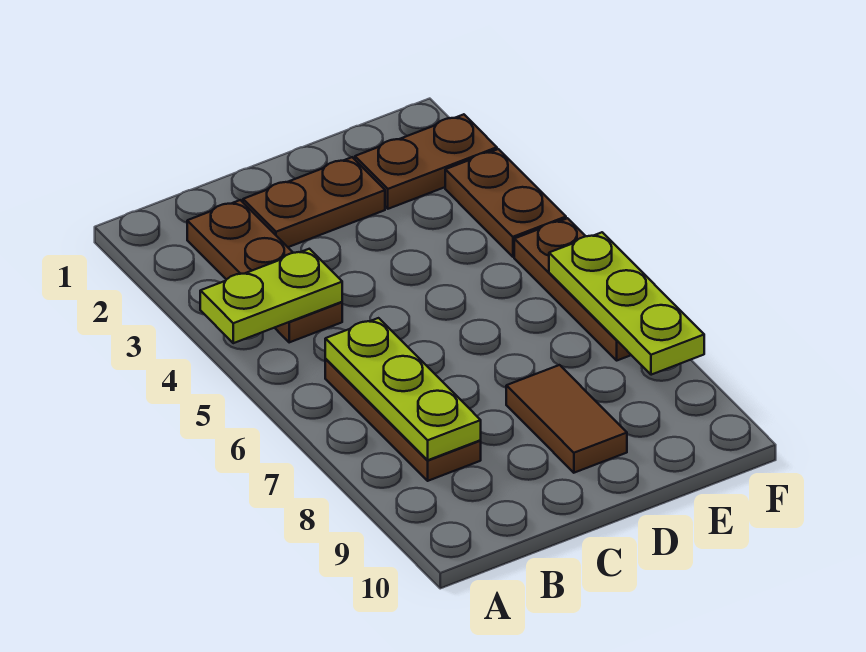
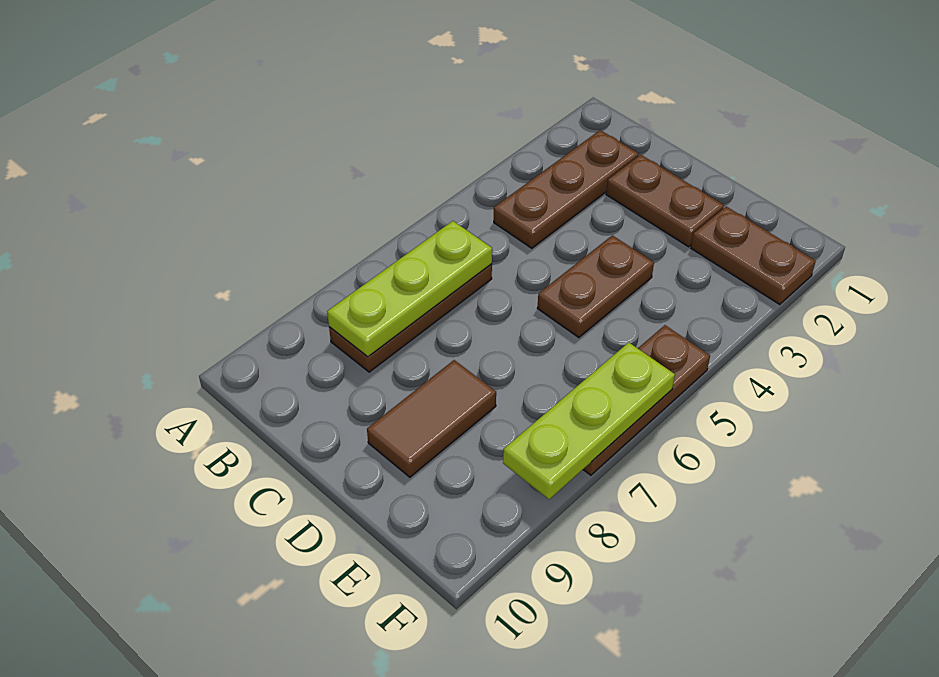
lime 1x2 plate [200,249,342,343] -> none
brown 1x2 plate [445,149,566,257] -> brown 1x2 plate moved to [537,235,654,338]

